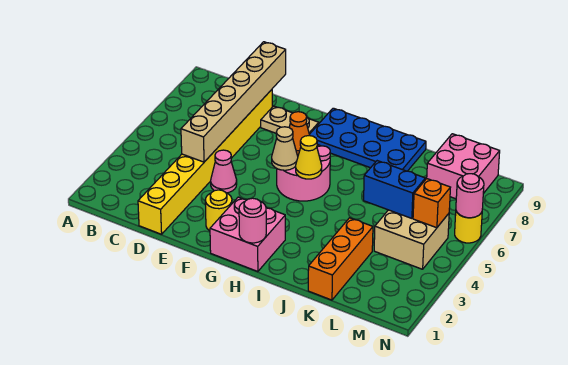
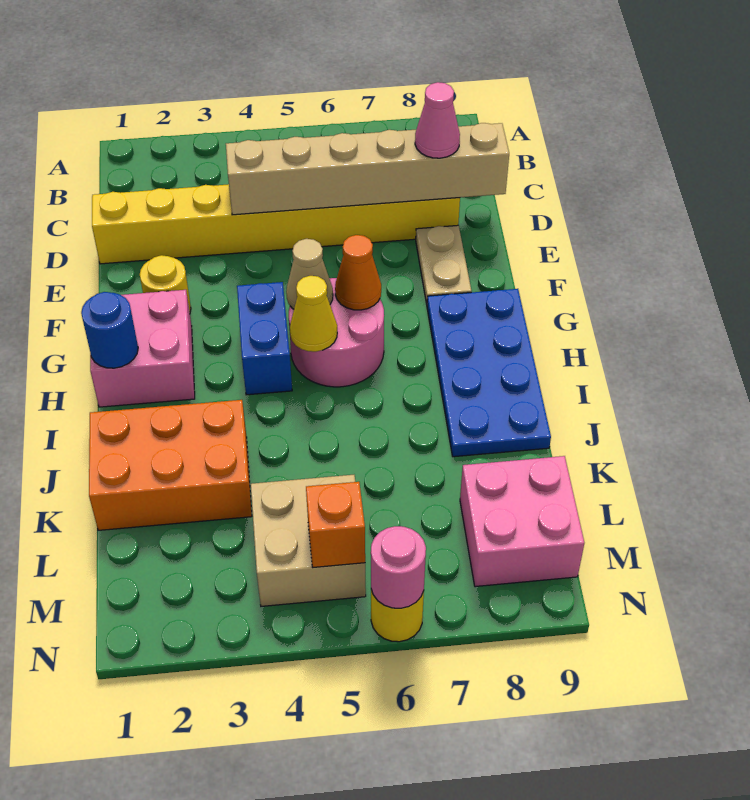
pink 1x1 cone [211,150,237,193] -> pink 1x1 cone moved to [415,82,460,158]
pink 1x1 round brick [239,198,266,243] -> blue 1x1 round brick [81,292,138,368]
orange 1x3 brick [308,218,373,300] -> orange 2x3 brick [89,400,252,530]
blue 1x2 brick [364,161,425,218] -> blue 1x2 brick moved to [237,282,292,395]

